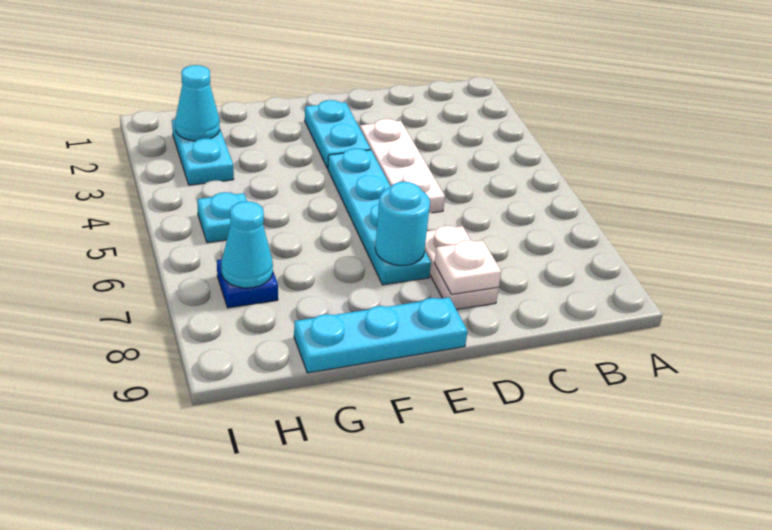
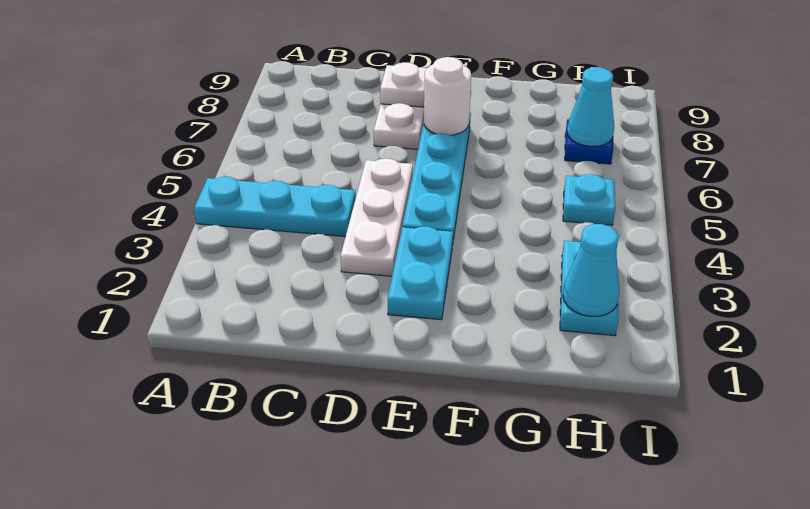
cyan 1x1 round brick [375,182,430,266] -> white 1x1 round brick [424,57,471,135]
cyan 1x3 plate [294,297,467,373] -> cyan 1x3 plate moved to [194,177,356,237]

